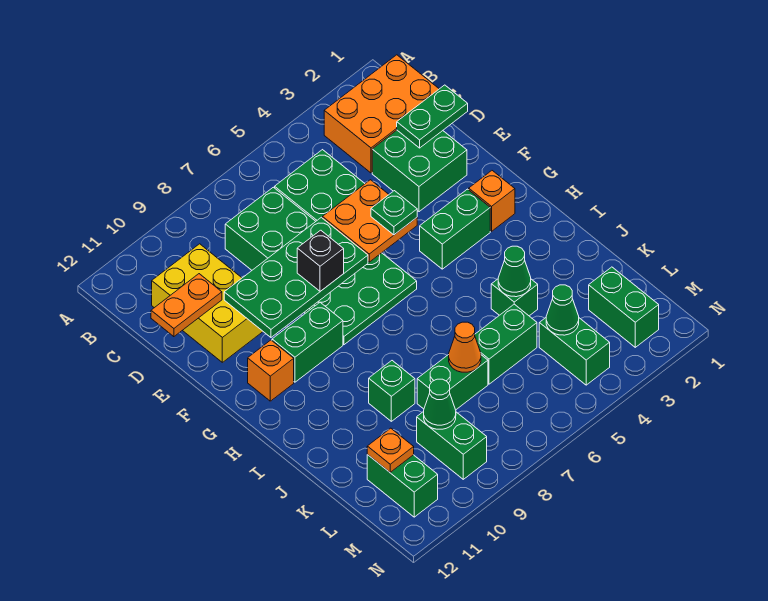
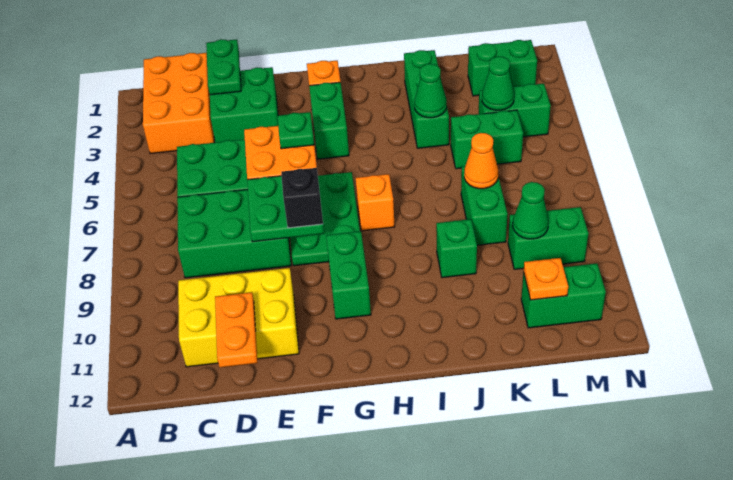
green 2x4 plate [224,217,368,337] -> green 2x2 plate [247,176,324,242]
orange 1x1 brick [248,340,294,401] -> orange 1x1 brick moved to [356,174,395,231]
green 1x1 brick [491,279,538,316] -> green 1x3 brick [404,50,449,148]
green 1x2 brick [475,304,537,384] -> green 1x2 brick turned to [451,110,523,169]

